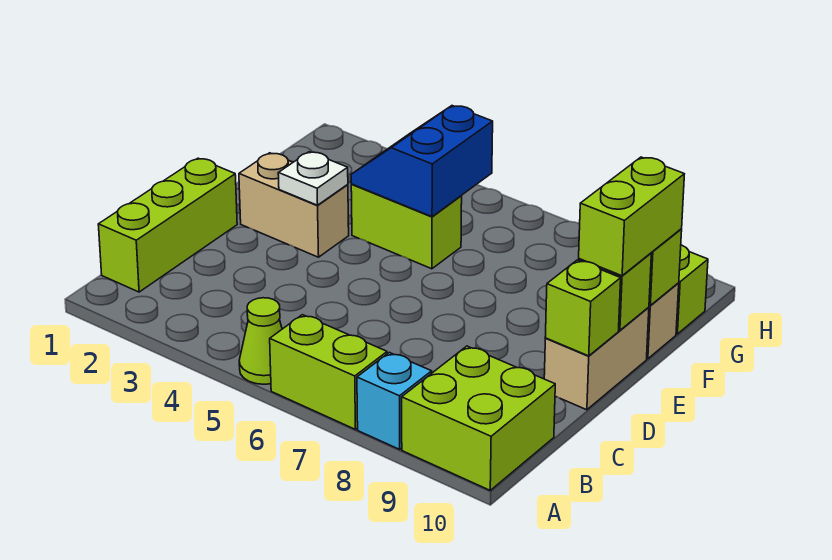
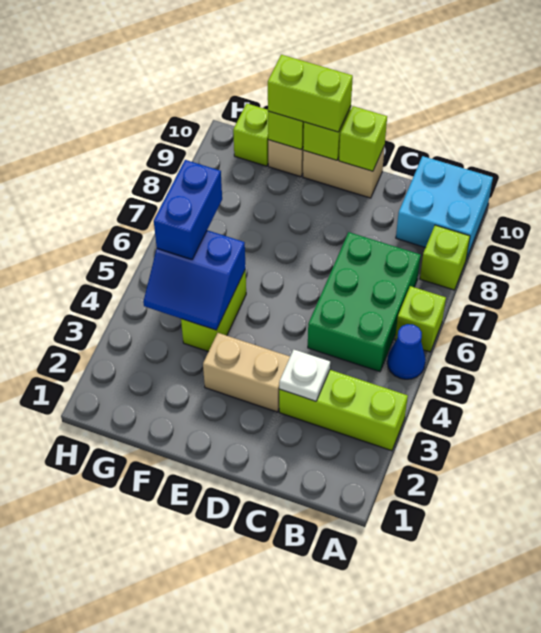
lime 1x1 cone [239,298,282,384] -> blue 1x1 cone [387,324,426,379]
lime 1x2 brick [270,315,387,429] -> lime 1x1 brick [395,286,446,352]
cyan 1x1 brick [357,352,432,449] -> lime 1x1 brick [420,225,470,290]
lime 2x2 brick [402,346,555,490] -> cyan 2x2 brick [396,156,493,259]
lime 1x3 brick [98,158,237,292] -> lime 1x3 brick moved to [279,370,408,451]
none -> green 2x3 brick [308,232,421,372]
tan 1x2 brick [239,153,349,257] -> tan 1x2 brick turned to [203,333,290,412]
white 1x1 plate [278,152,348,205] -> white 1x1 plate moved to [279,350,330,401]
none -> blue 1x2 brick [154,160,222,259]

